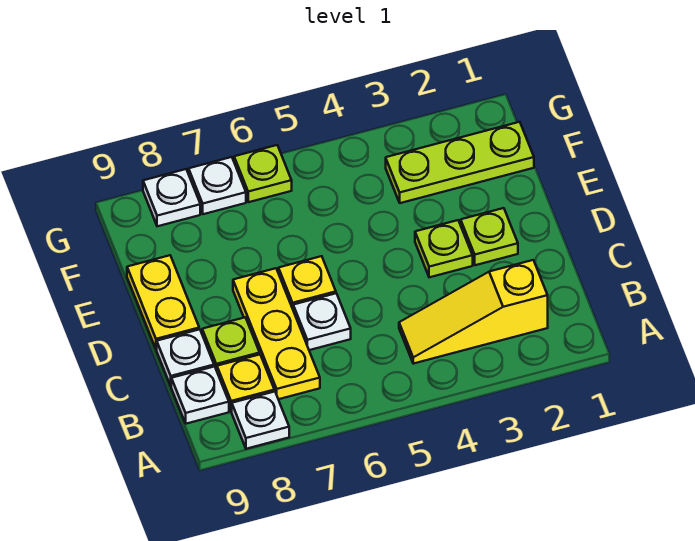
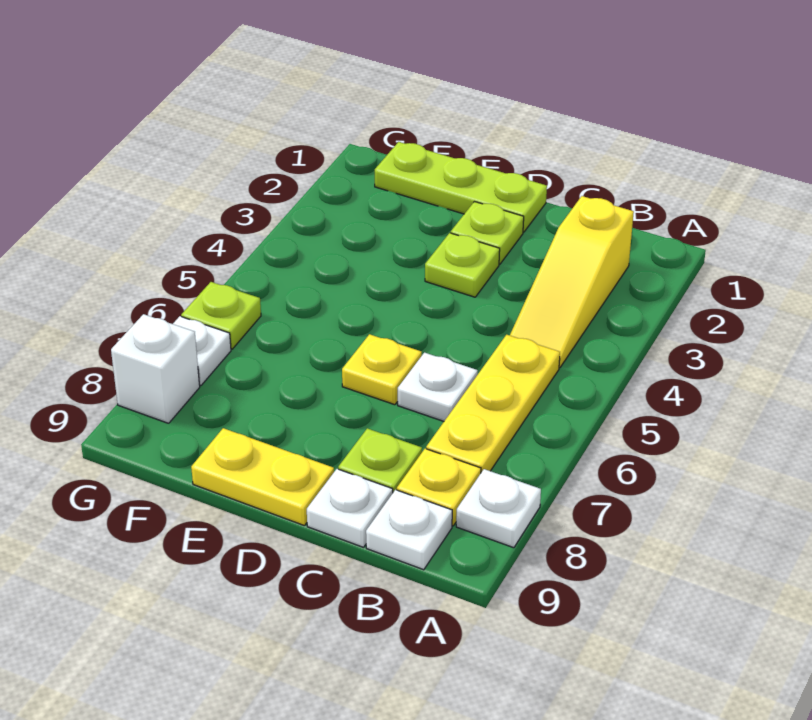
yellow 1x3 plate [233,268,320,399] -> yellow 1x3 plate turned to [426,335,560,472]
lime 1x3 plate [386,122,534,203] -> lime 1x3 plate turned to [375,142,547,232]
white 1x1 plate [143,169,200,226] -> white 1x1 brick [111,314,200,423]

